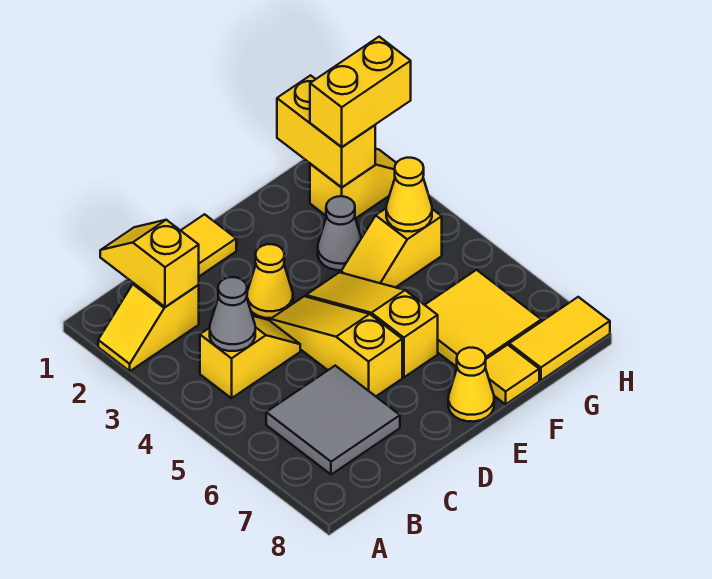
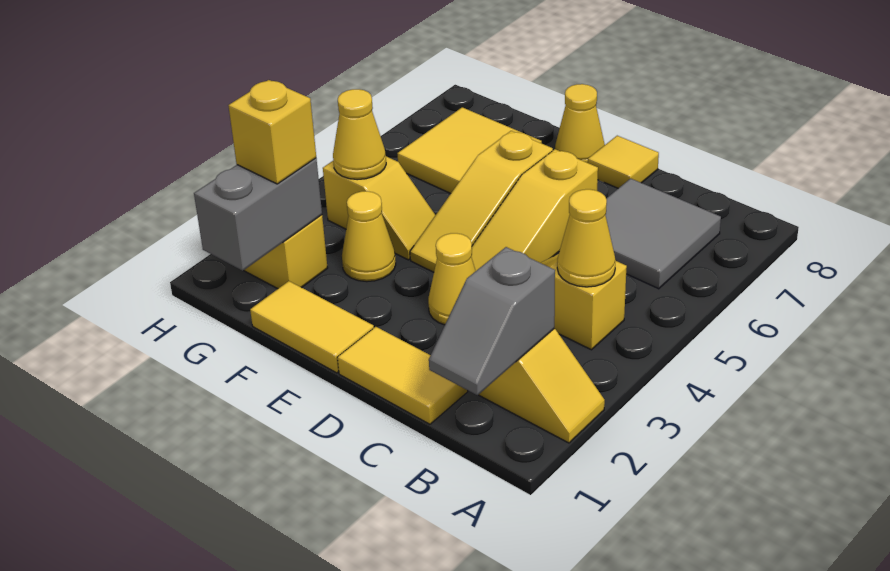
yellow 1x2 slope [100,220,199,307] -> grey 1x2 slope [429,247,555,395]
grey 1x1 cone [210,277,255,351] -> yellow 1x1 cone [557,189,616,287]
grey 1x1 cone [318,196,361,270] -> yellow 1x1 cone [342,191,396,282]
yellow 1x1 tile [485,345,539,404] -> yellow 1x1 tile moved to [588,136,659,188]
yellow 1x2 brick [277,75,375,187] -> grey 1x2 brick [194,158,322,271]
yellow 1x2 brick [310,37,411,147] -> yellow 1x1 brick [228,80,316,184]
yellow 1x2 tile [509,297,610,380] -> yellow 1x2 tile moved to [250,281,374,373]

